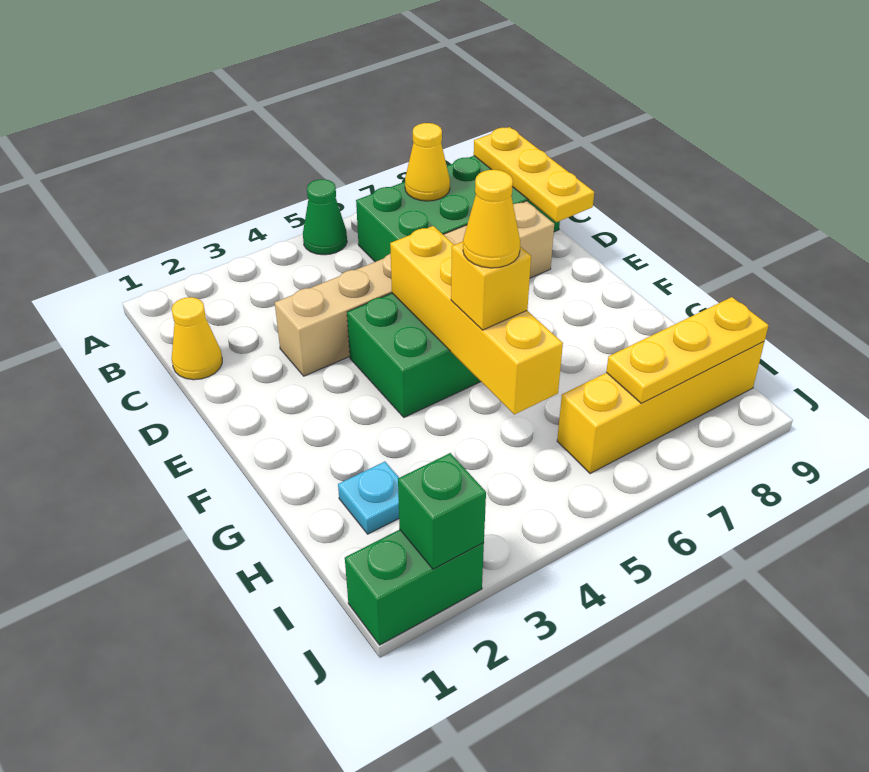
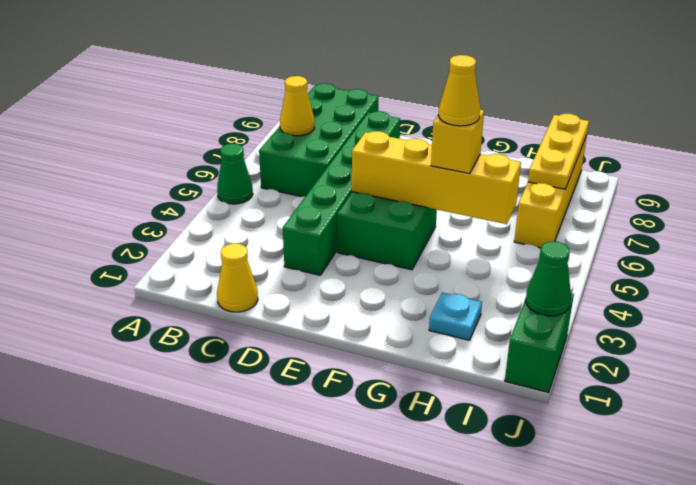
yellow 1x3 plate [474,127,594,222] -> none
tan 1x6 brick [275,201,554,376] -> green 1x6 brick [283,111,400,275]
green 1x1 brick [398,453,486,569] -> green 1x1 cone [526,241,571,316]

